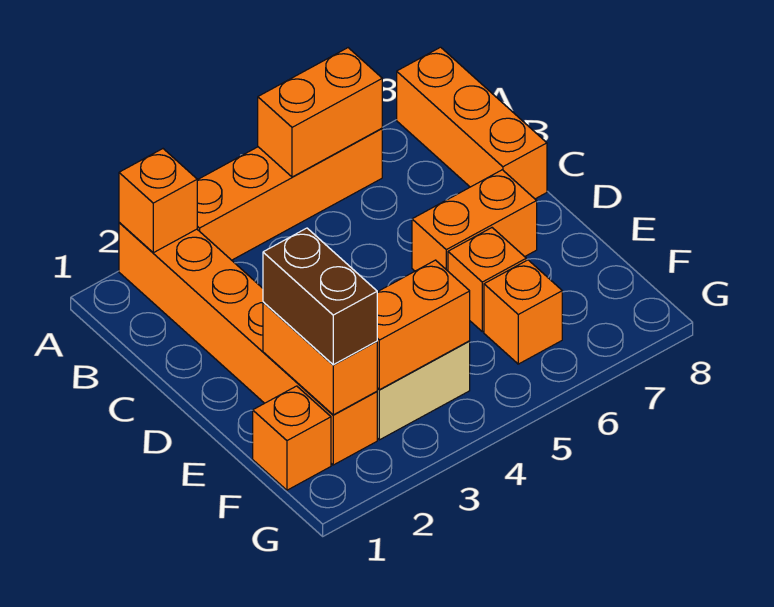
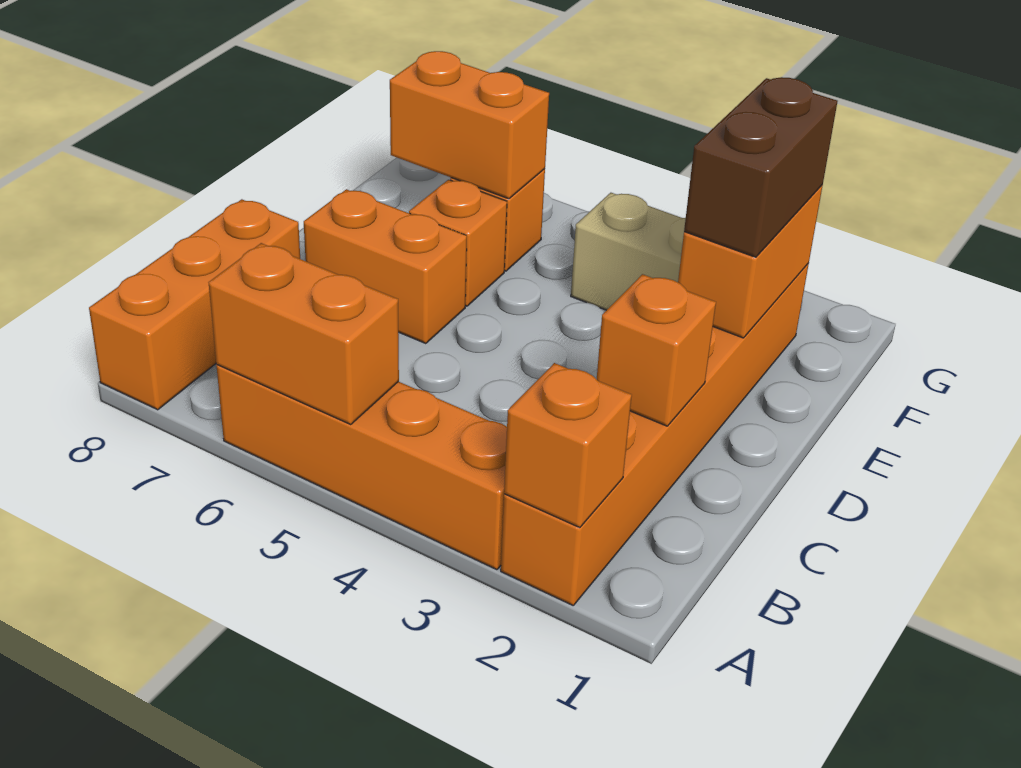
orange 1x1 brick [253,386,331,490] -> orange 1x1 brick moved to [597,274,716,426]
orange 1x2 brick [377,260,470,390] -> orange 1x2 brick moved to [390,51,549,199]

